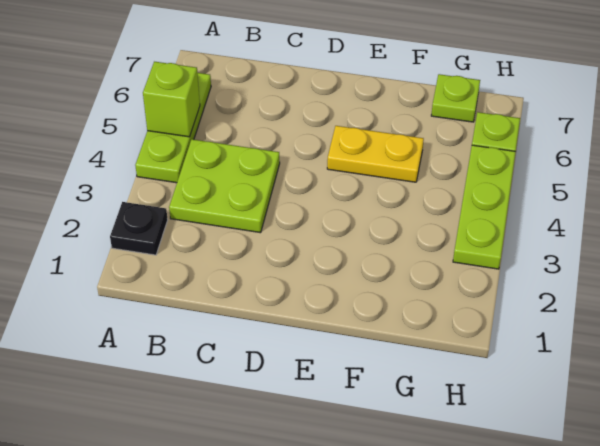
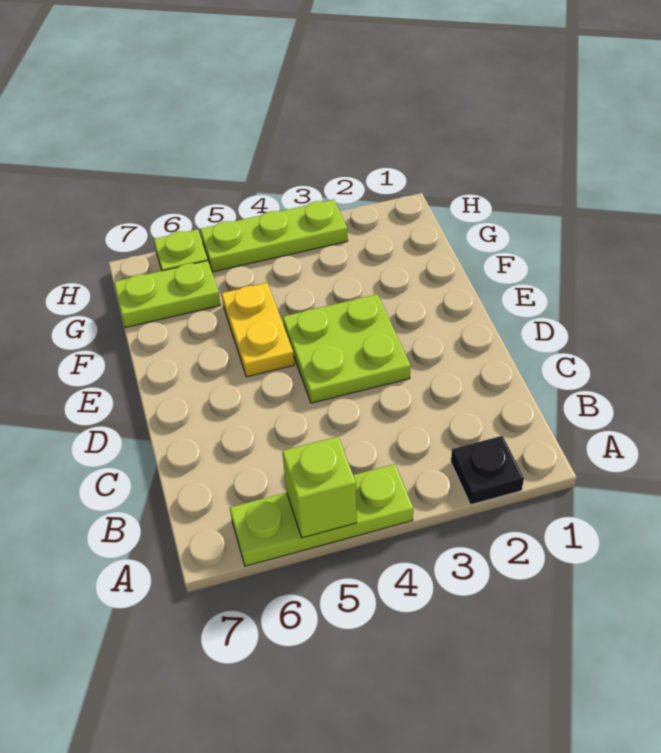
lime 2x2 plate [169,139,280,233] -> lime 2x2 plate moved to [283,294,411,403]
lime 1x1 plate [431,74,480,122] -> lime 1x2 plate [114,261,220,328]

